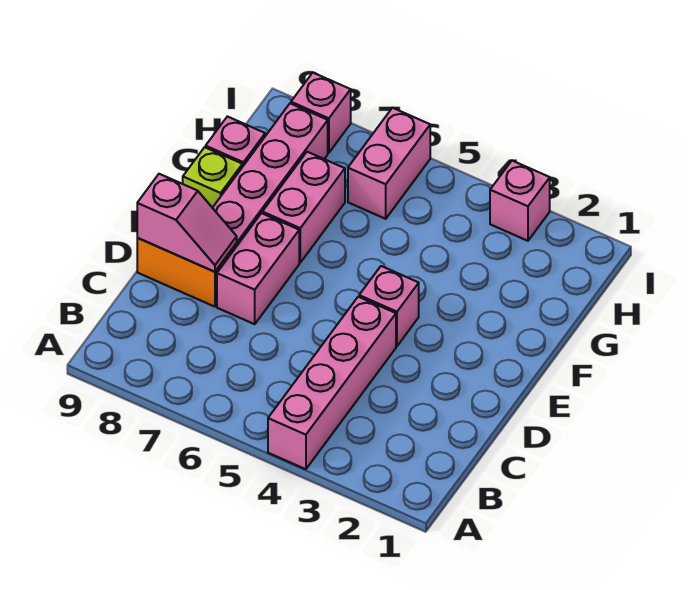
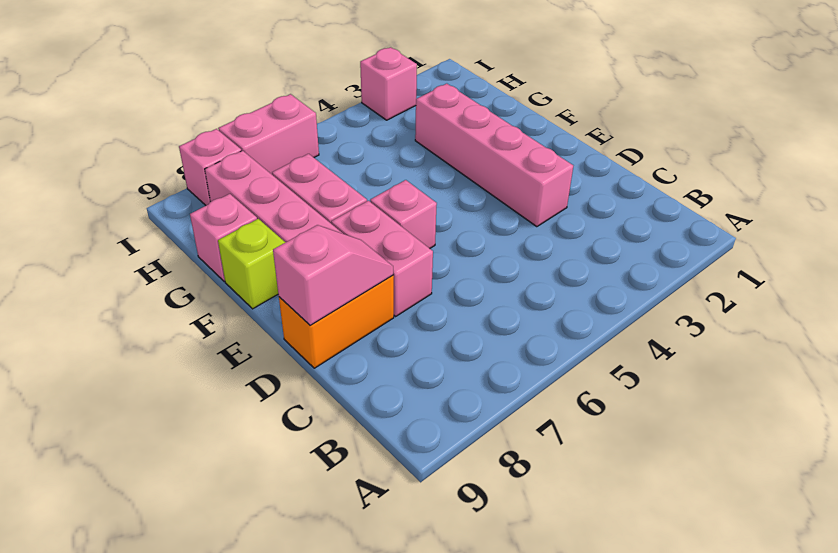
pink 1x4 brick [268,297,396,469] -> pink 1x4 brick moved to [415,84,573,227]
pink 1x1 brick [359,266,419,346] -> pink 1x1 brick moved to [370,180,437,248]
pink 1x2 brick [348,108,430,219] -> pink 1x2 brick turned to [218,94,319,174]

